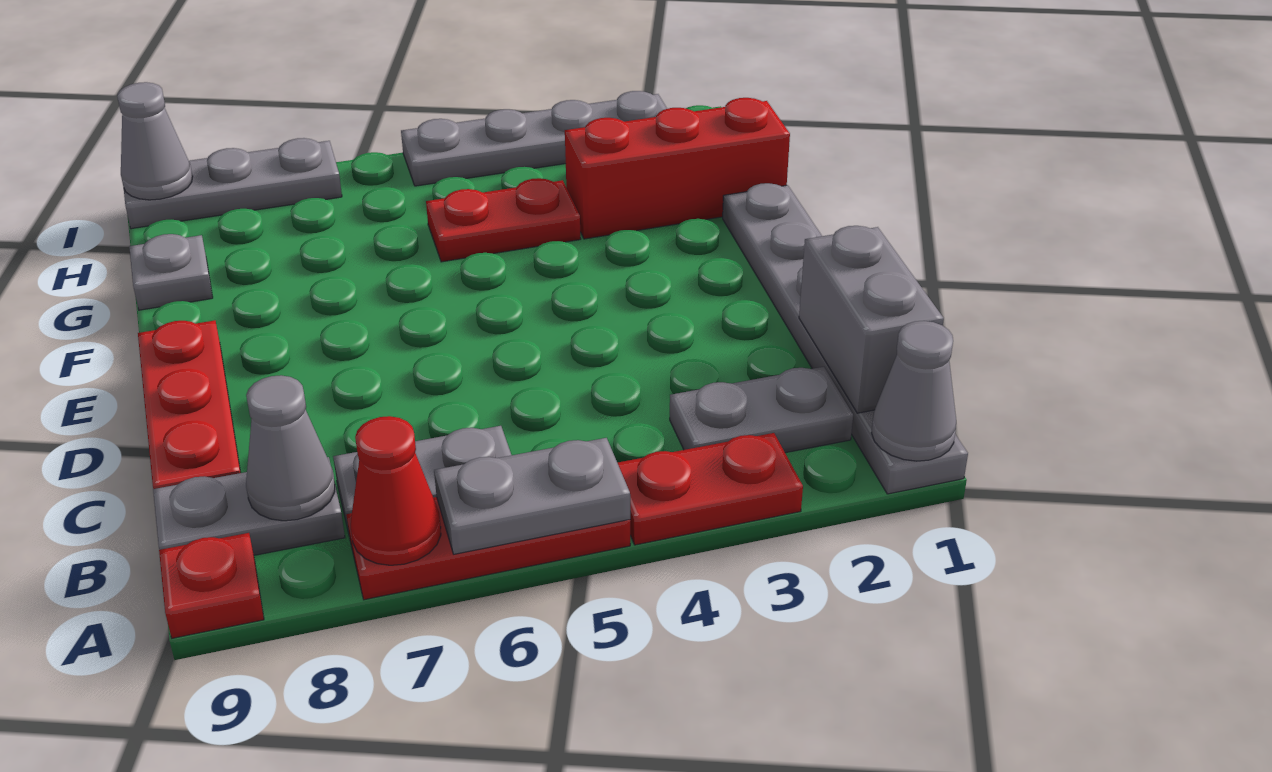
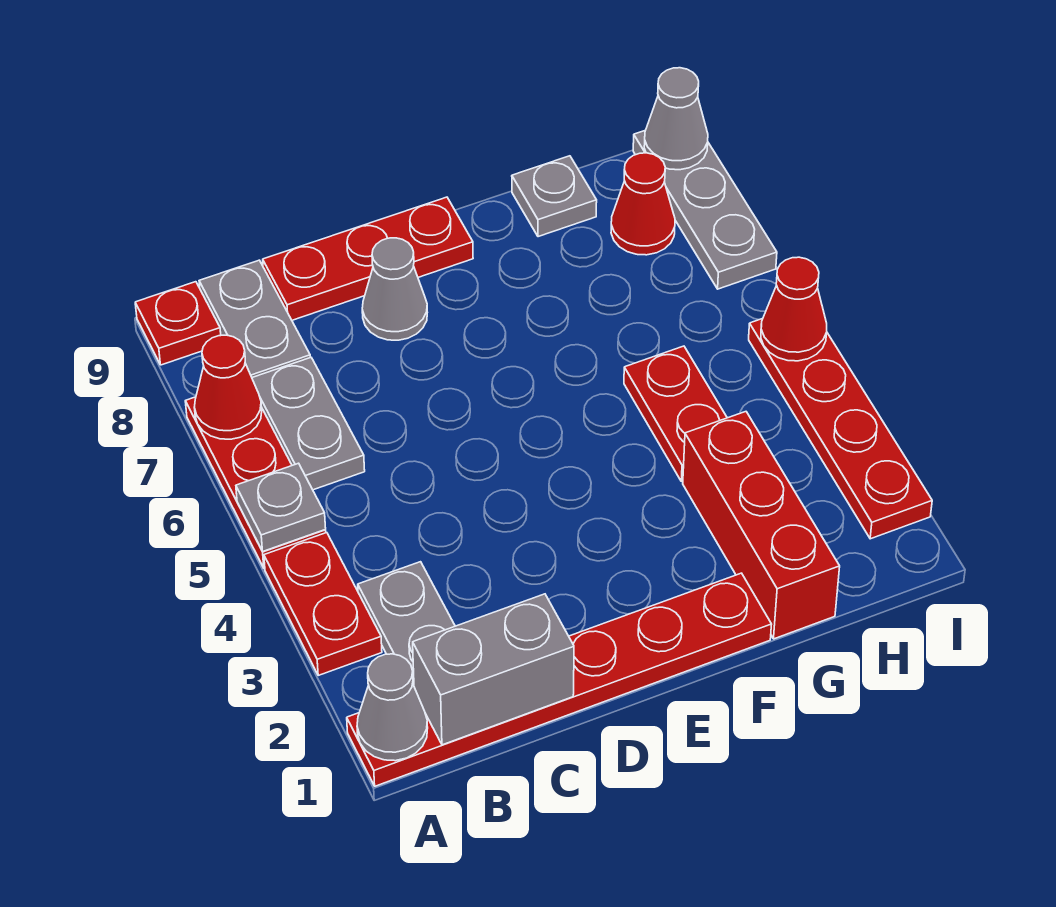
grey 1x6 plate [723,183,968,494] -> red 1x6 plate [347,573,772,786]
grey 1x2 plate [434,438,630,554] -> grey 1x1 plate [236,463,326,551]
grey 1x1 cone [246,375,335,521] -> grey 1x1 cone moved to [362,238,427,340]
none -> red 1x1 cone [611,153,675,255]
grey 1x4 plate [401,91,667,186] -> red 1x4 plate [749,319,932,539]
none -> red 1x1 cone [761,257,827,361]

